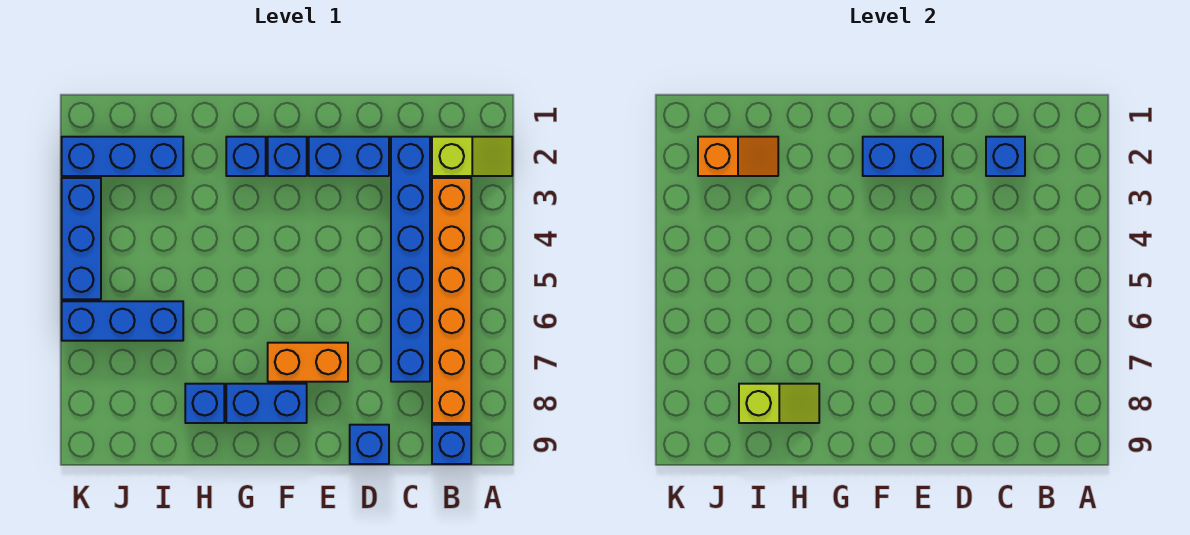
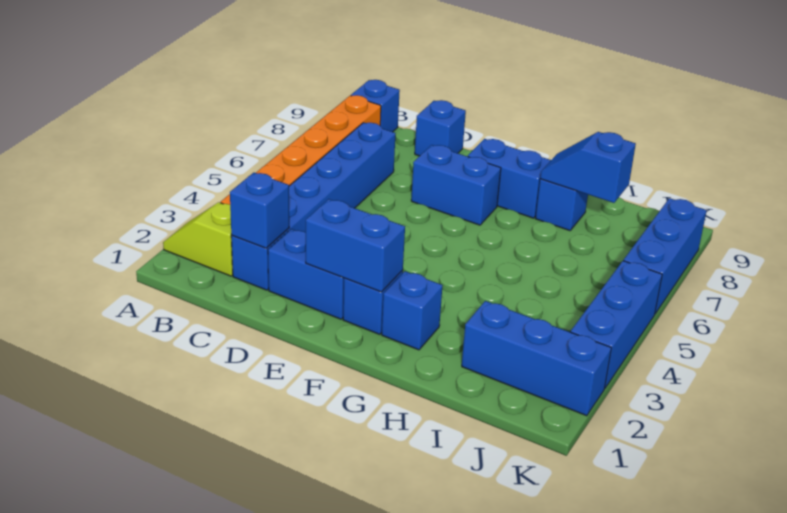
orange 1x2 brick [268,343,348,382] -> blue 1x2 brick [411,145,501,225]
lime 1x2 slope [739,384,819,423] -> blue 1x2 slope [540,132,636,203]
orange 1x2 slope [698,137,778,176] -> none
blue 1x3 brick [62,301,183,341] -> blue 1x3 brick turned to [623,198,707,314]

